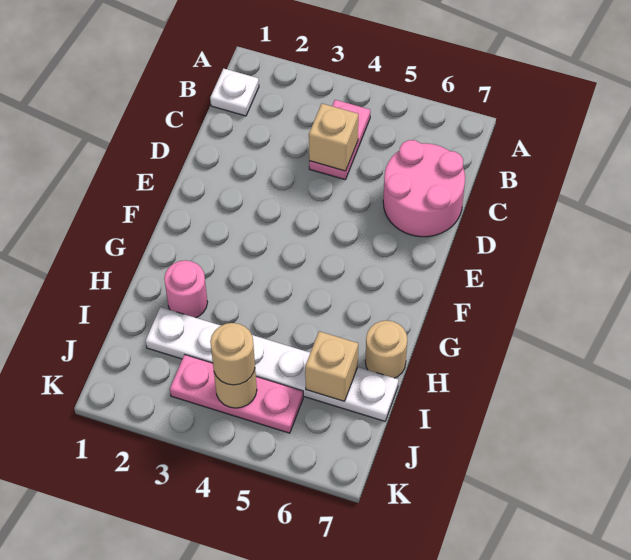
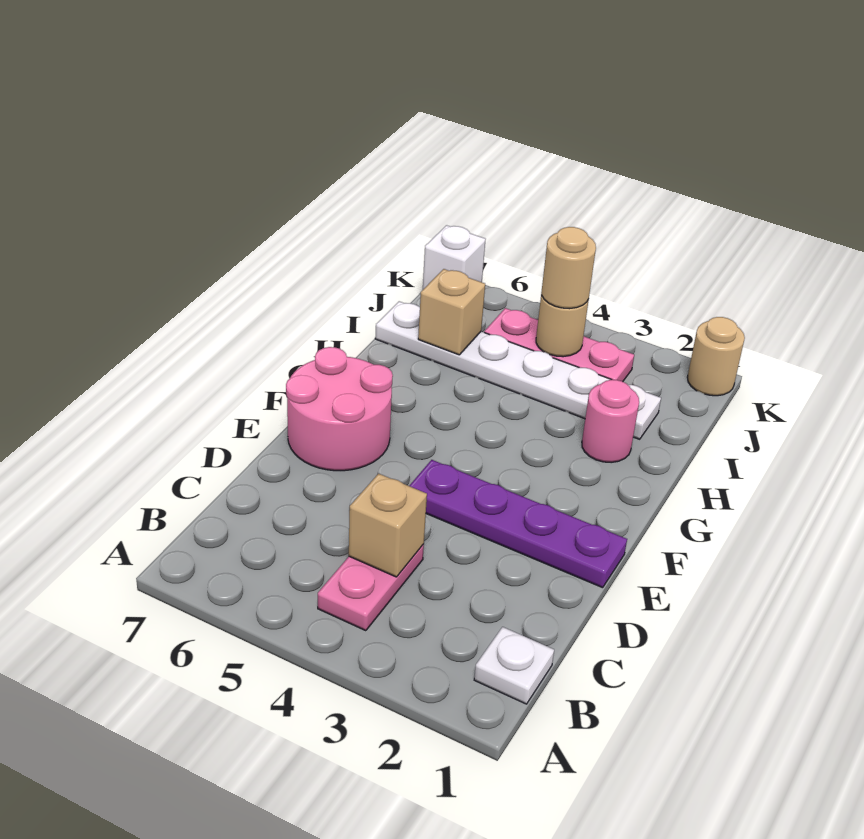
pink 2x2 round brick [383,140,465,237] -> pink 2x2 round brick moved to [286,347,393,471]
none -> purple 1x4 plate [409,460,627,588]
tan 1x1 round brick [365,321,407,378] -> tan 1x1 round brick moved to [687,317,745,396]
none -> white 1x1 brick [423,225,486,289]

